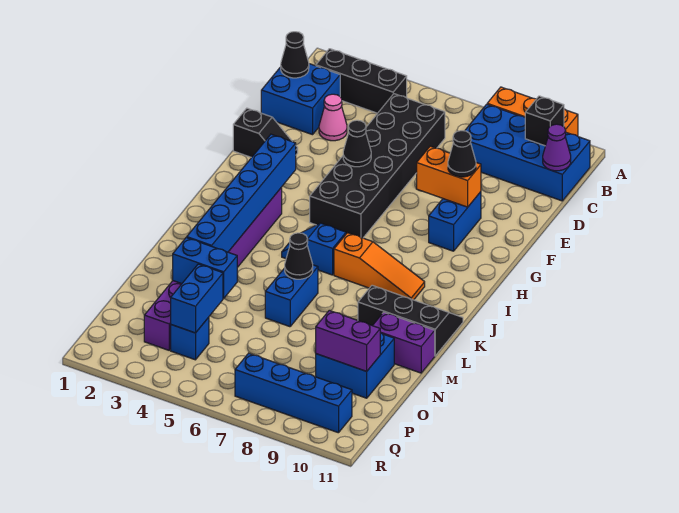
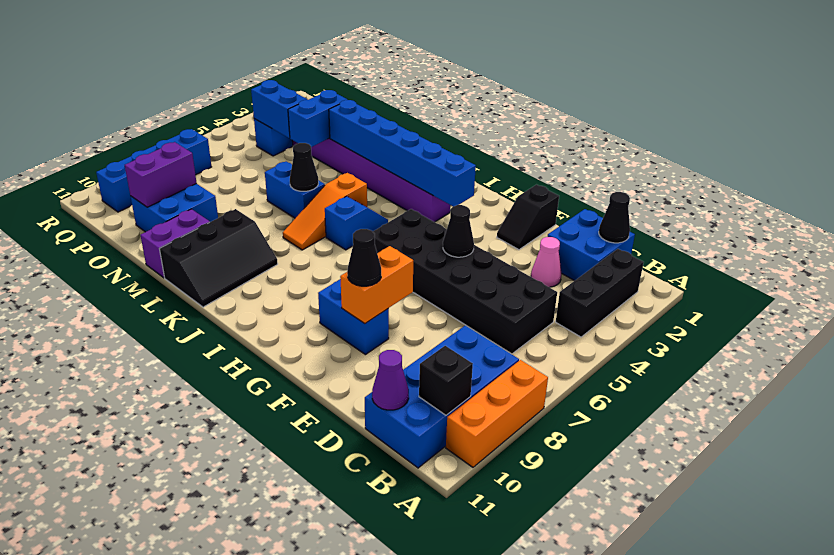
orange 1x3 slope [334,233,425,300] -> orange 1x3 slope moved to [283,173,367,250]

